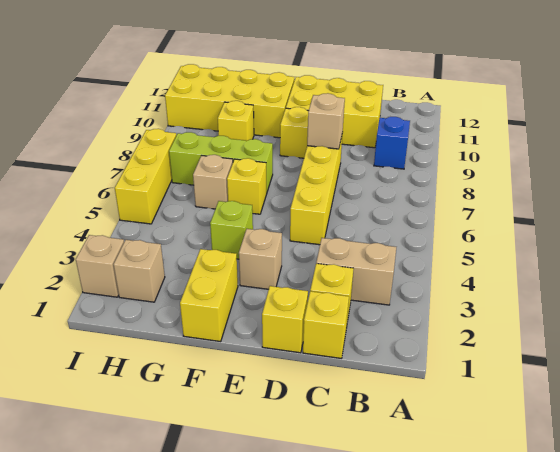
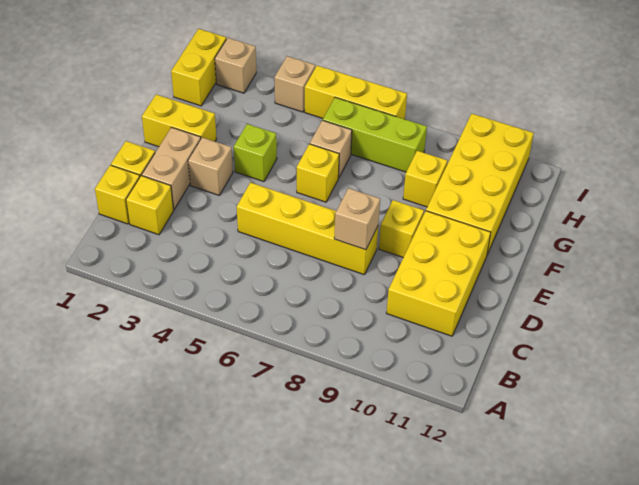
tan 1x2 brick [316,238,396,305] -> tan 1x2 brick moved to [142,127,201,210]
blue 1x1 brick [374,117,410,169] -> none
lime 1x3 brick [169,132,273,193] -> lime 1x3 brick turned to [323,97,427,172]
none -> yellow 1x2 brick [171,29,226,106]
tan 1x1 brick [114,240,165,302] -> tan 1x1 brick moved to [274,56,315,112]

